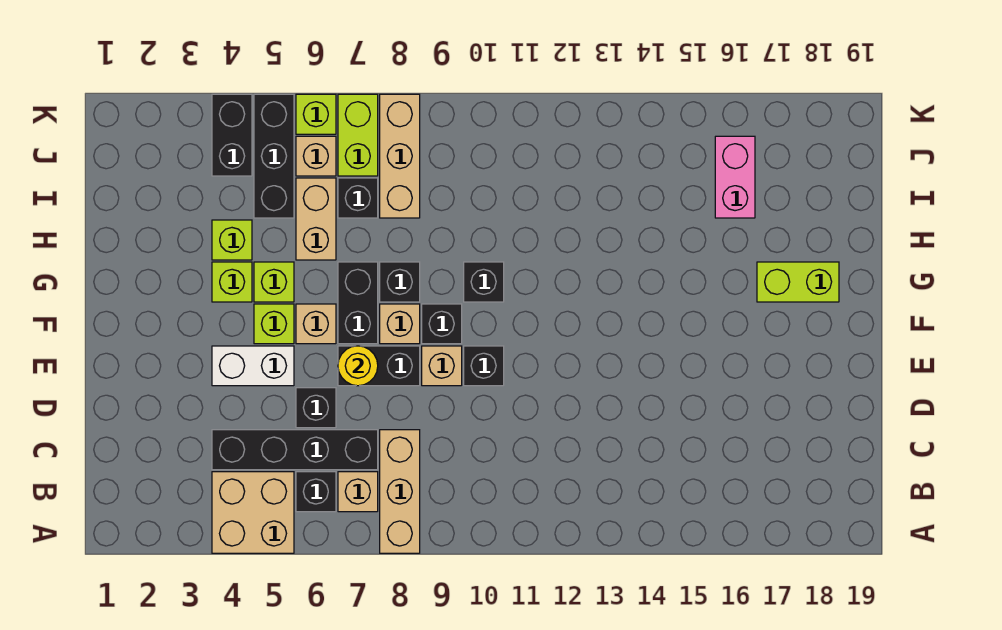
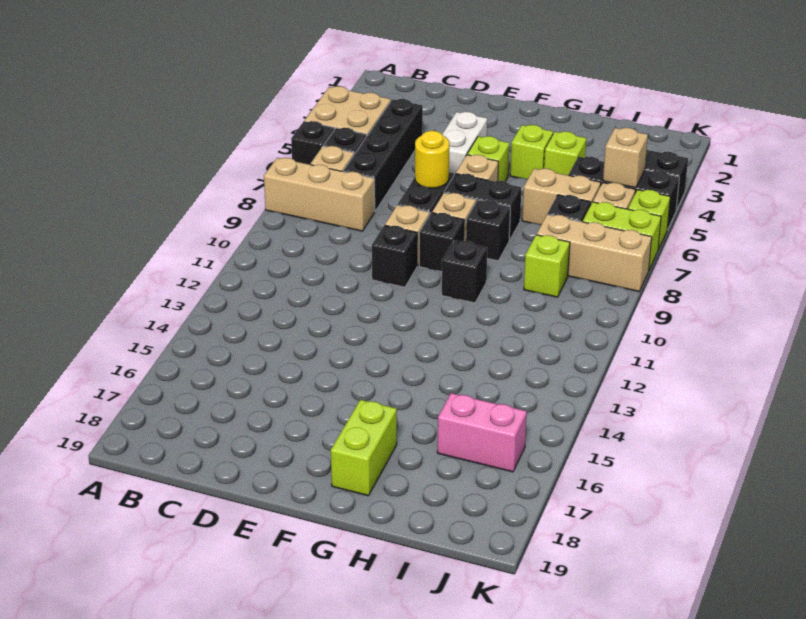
black 1x1 brick [296,388,336,428] -> black 1x1 brick moved to [291,121,334,165]
lime 1x1 brick [254,262,294,302] -> lime 1x1 brick moved to [524,235,570,297]
none -> tan 1x1 brick [603,128,648,188]

